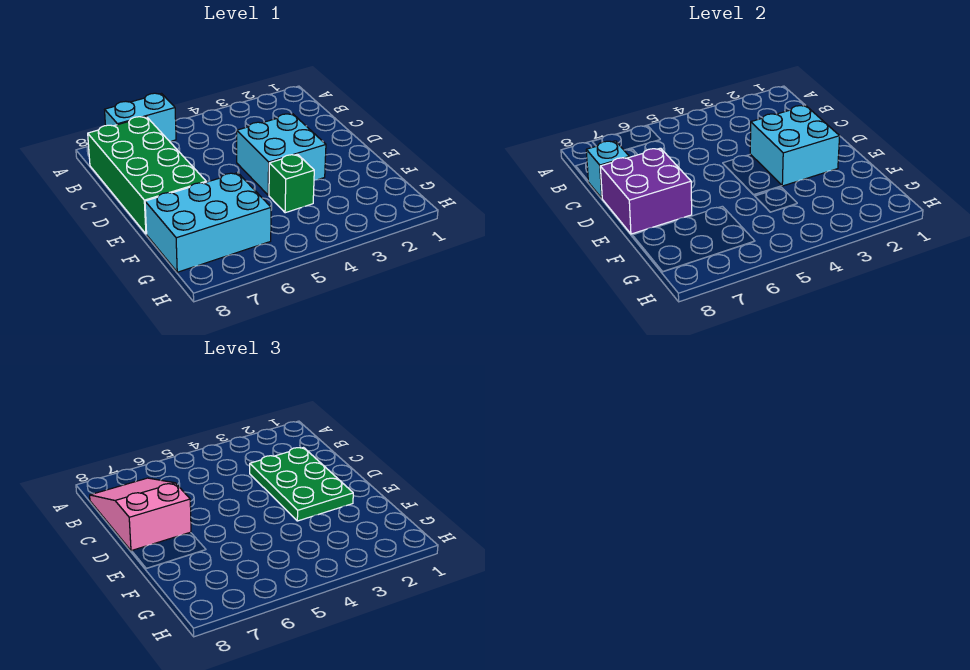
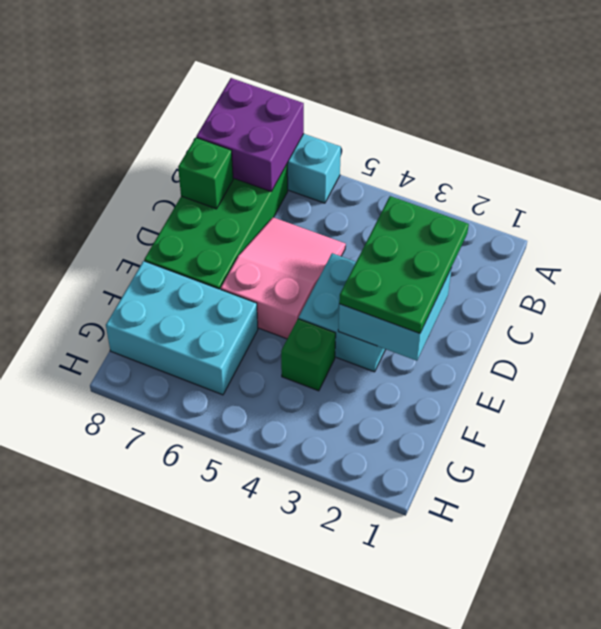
pink 2x3 slope [90,478,191,551] -> pink 2x3 slope moved to [221,217,346,339]
cyan 1x1 brick [586,141,629,198] -> green 1x1 brick [178,138,233,209]
purple 2x2 brick [600,148,692,234] -> purple 2x2 brick moved to [196,78,304,191]

